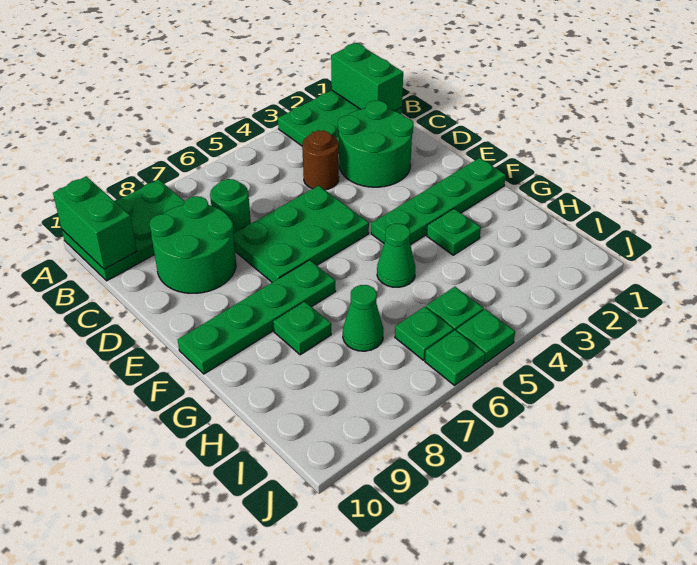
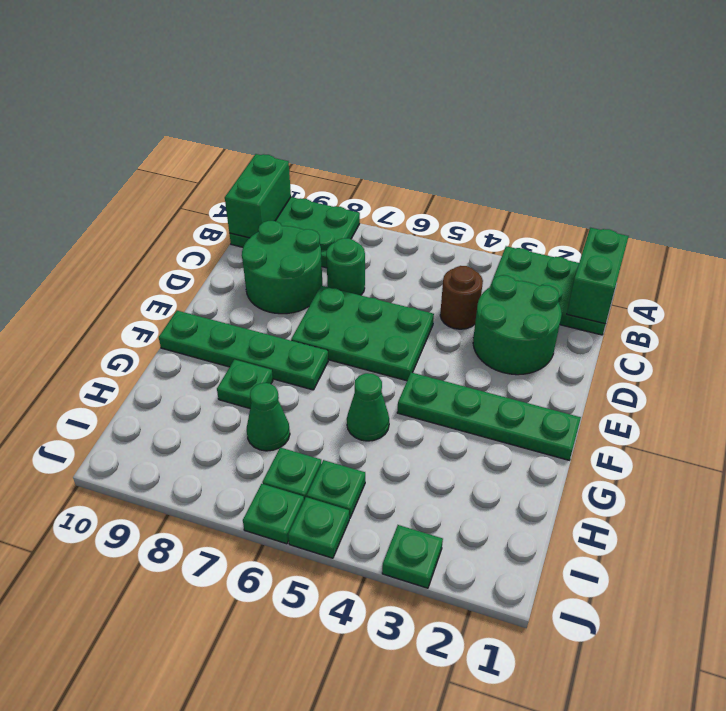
green 1x1 plate [427,209,481,255] -> green 1x1 plate moved to [382,525,443,588]

